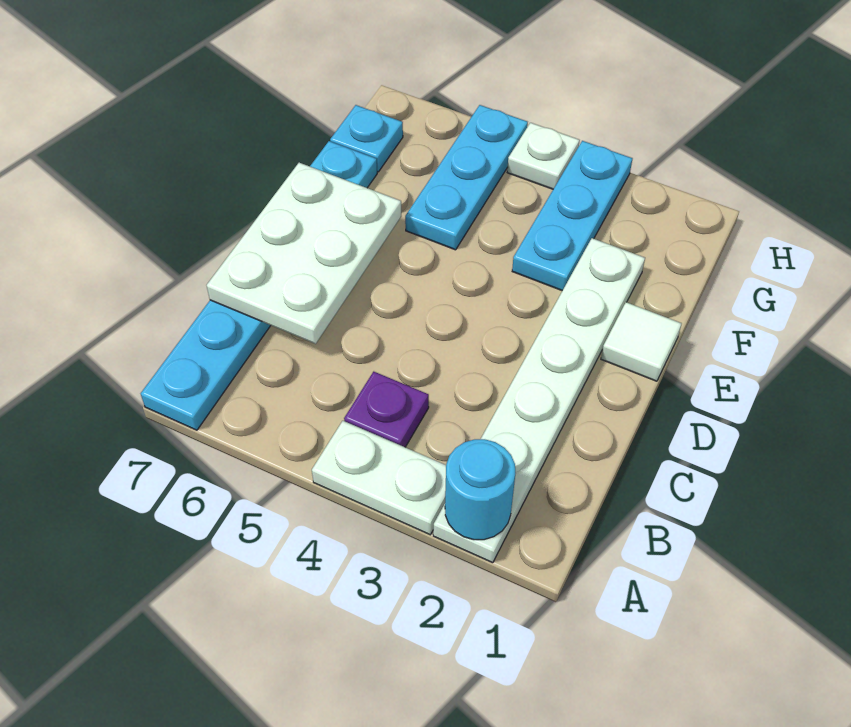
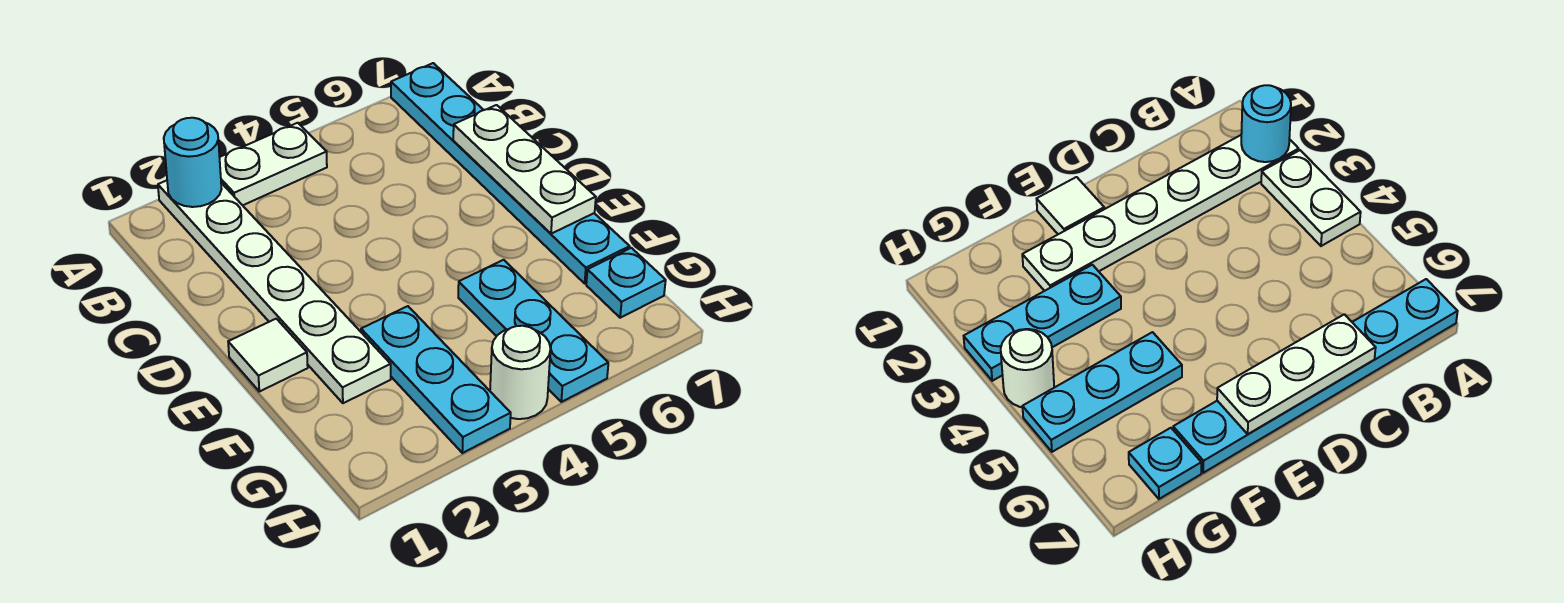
purple 1x1 plate [344,372,429,447] -> none
white 2x3 plate [207,163,401,344] -> white 1x3 plate [453,105,596,234]
white 1x1 plate [507,123,580,189] -> white 1x1 round brick [490,326,551,419]

